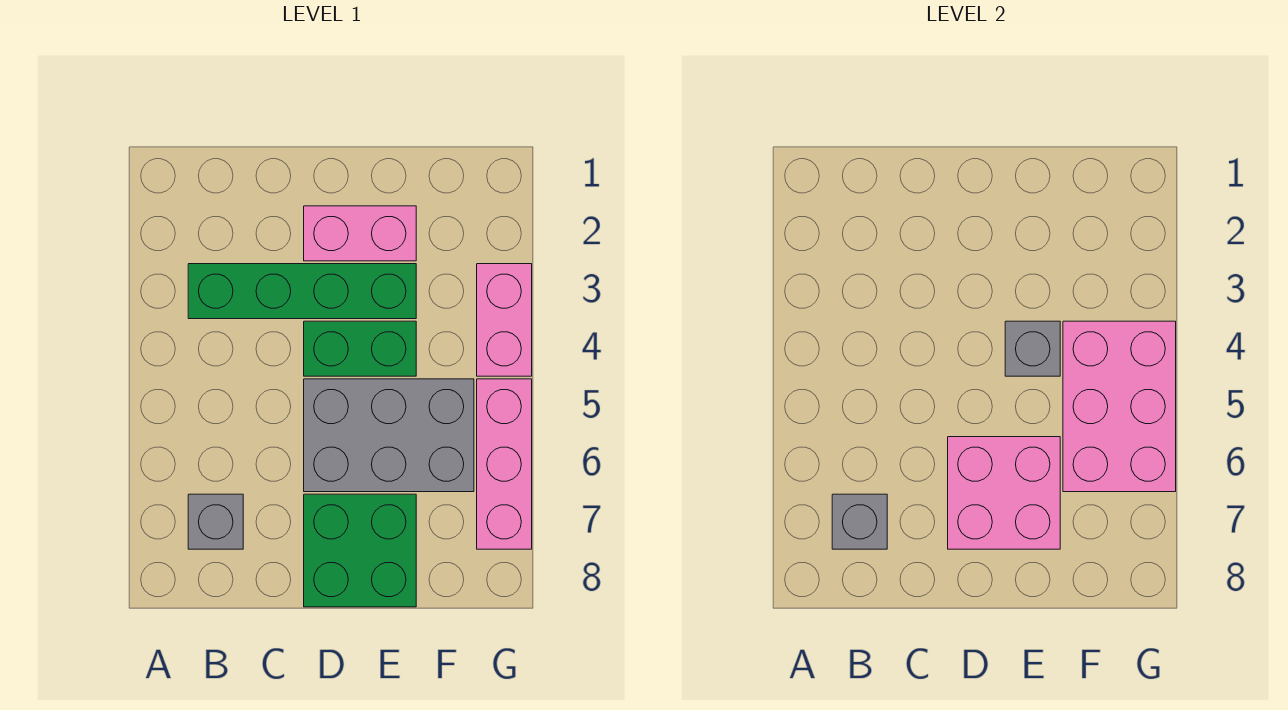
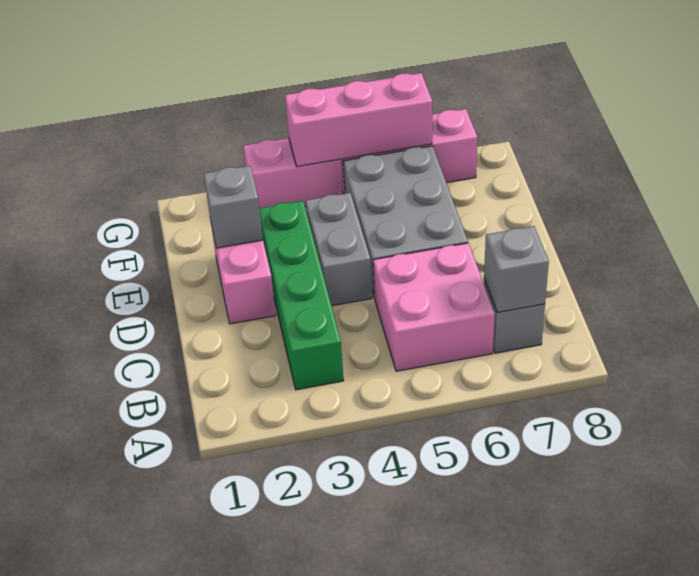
green 1x2 brick [304,321,416,376] -> grey 1x2 brick [306,193,372,306]
pink 2x2 brick [948,437,1060,549] -> pink 2x2 brick moved to [373,243,495,371]
green 2x2 brick [304,494,416,607] -> none
grey 1x1 brick [1005,321,1060,376] -> grey 1x1 brick moved to [204,166,263,248]
pink 2x3 brick [1063,321,1176,492] -> pink 1x3 brick [285,73,432,166]

